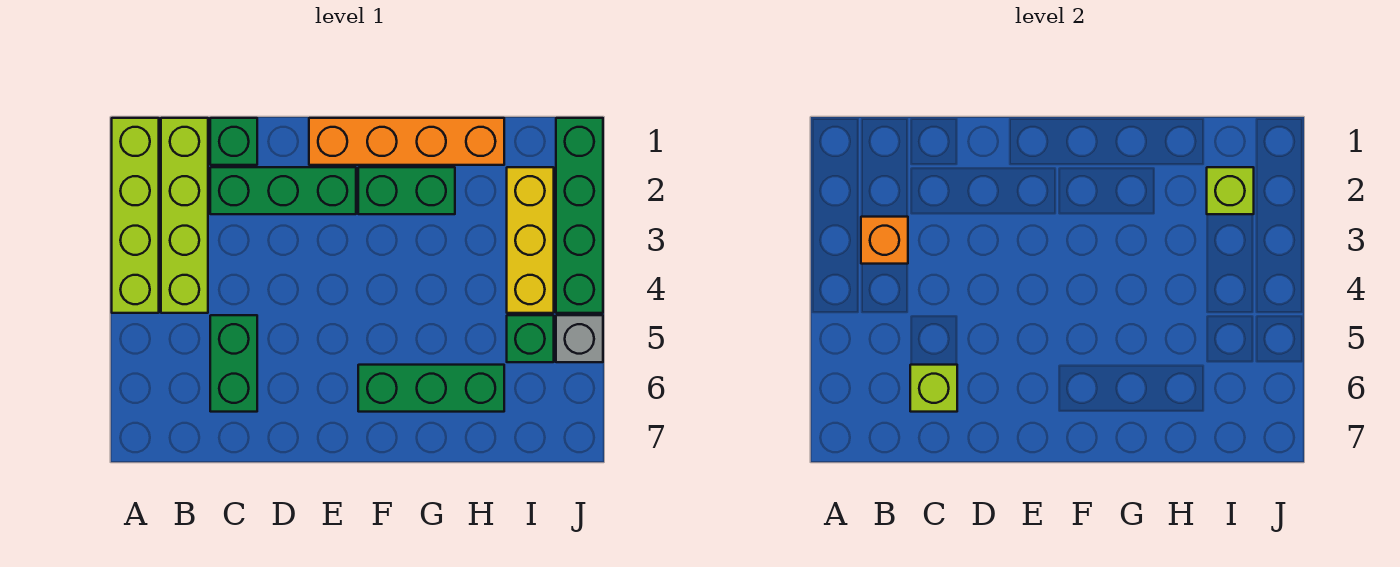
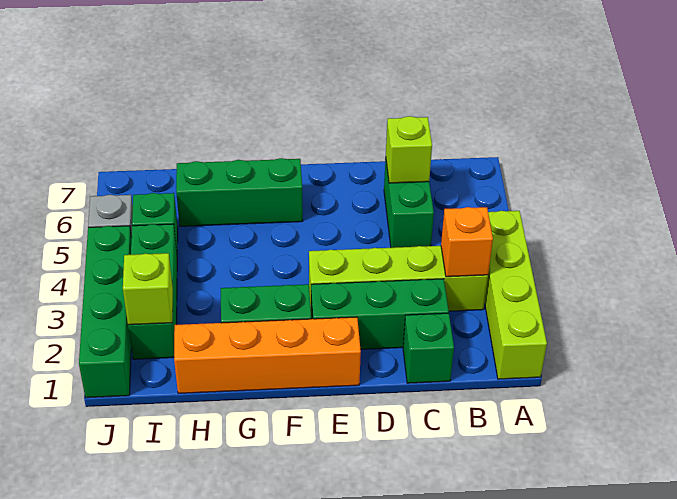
lime 1x4 brick [161,118,208,313] -> lime 1x4 brick turned to [309,246,488,311]
yellow 1x3 brick [507,167,554,313] -> green 1x3 brick [128,224,177,359]

